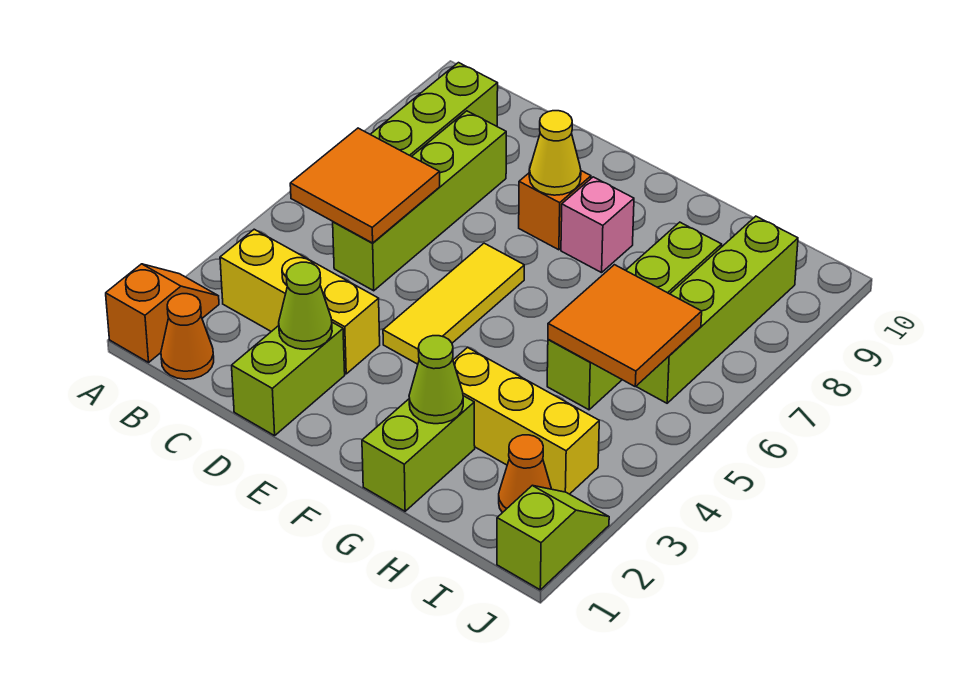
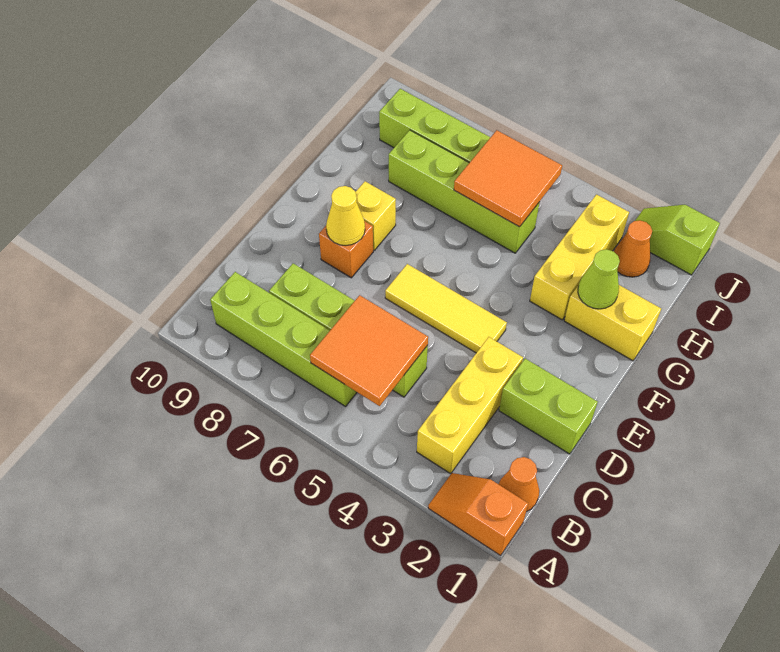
lime 1x1 cone [279,262,332,349] -> none
pink 1x1 brick [561,177,634,273] -> yellow 1x1 brick [356,181,396,250]
lime 1x2 brick [362,396,475,511] -> yellow 1x2 brick [564,285,661,361]

